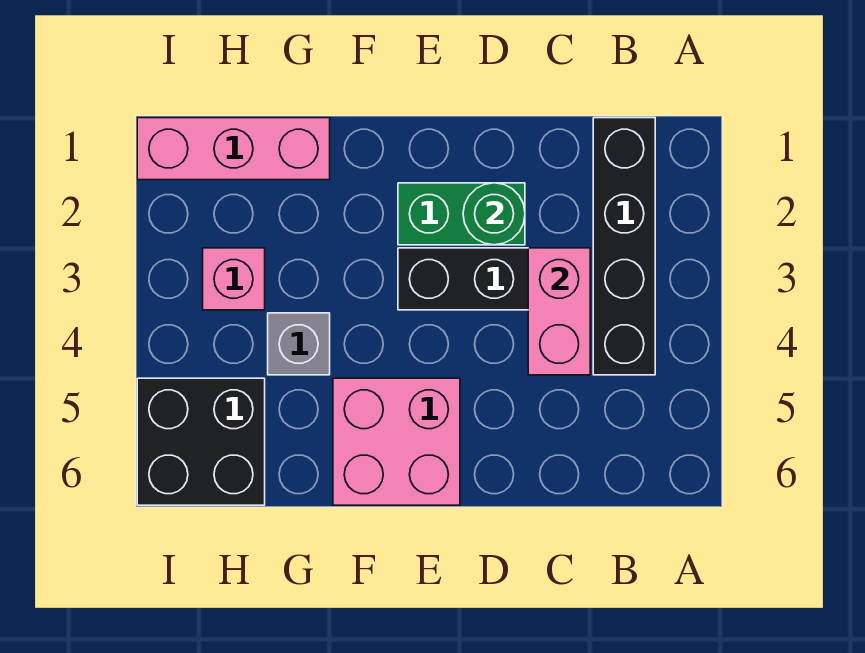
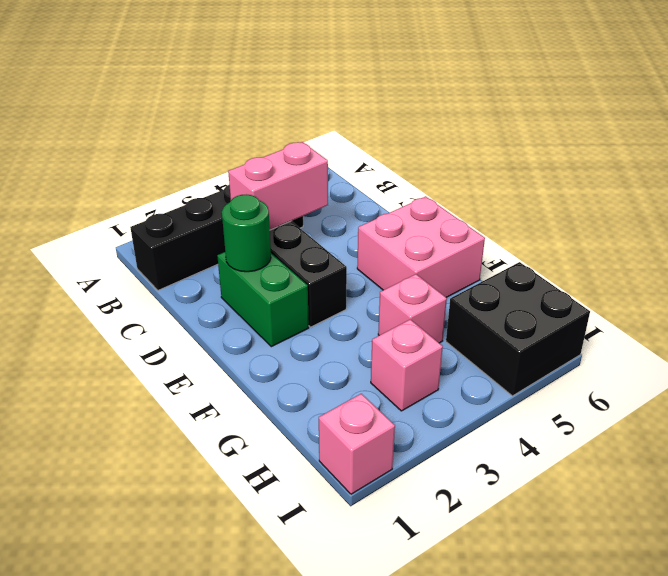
pink 1x3 brick [137,118,330,180] -> pink 1x1 brick [319,394,395,494]
grey 1x1 brick [268,313,330,375] -> pink 1x1 brick [378,274,447,343]

